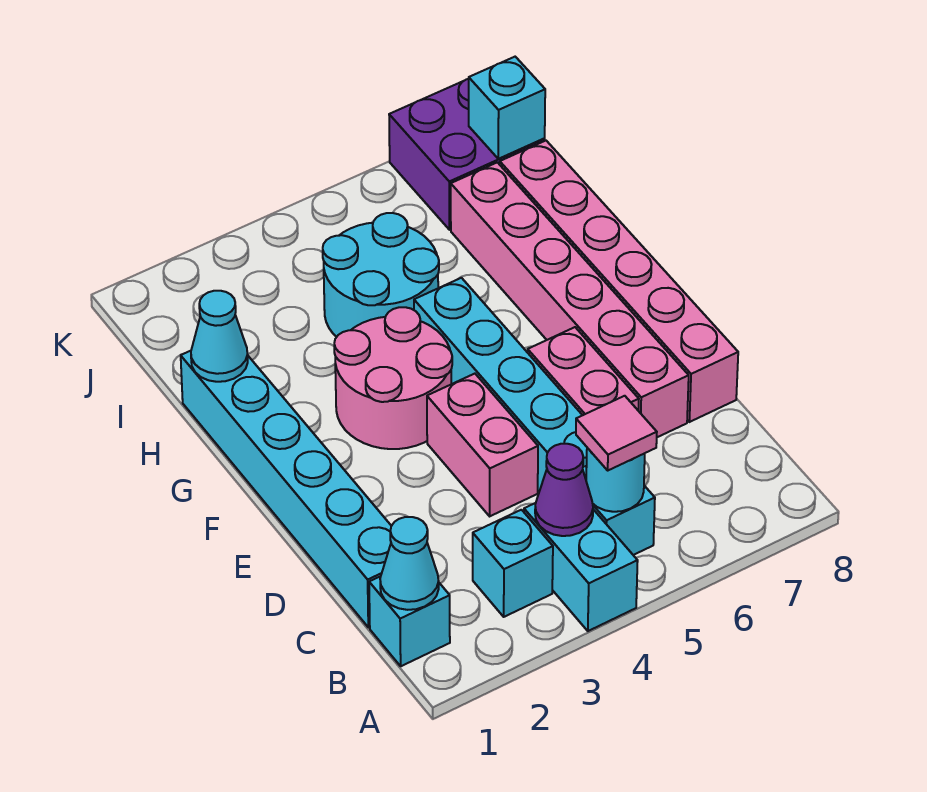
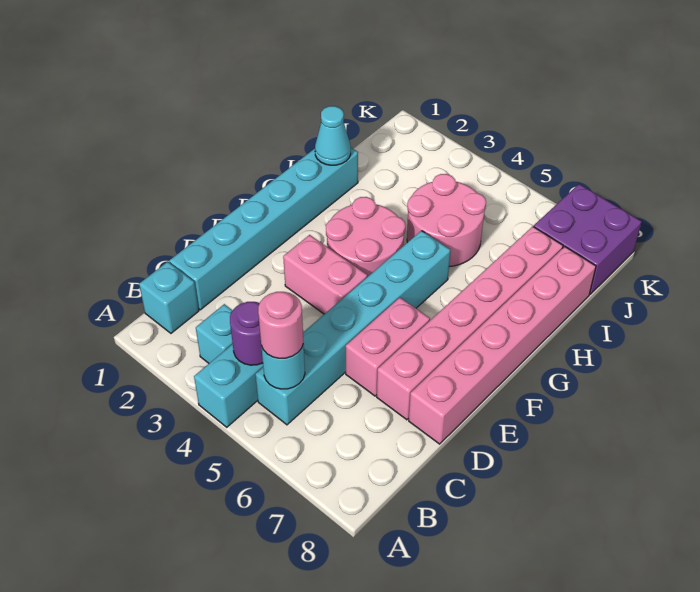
cyan 1x1 cone [380,517,439,610] -> none
purple 1x1 cone [535,444,593,536] -> purple 1x1 round brick [230,302,263,365]
pink 1x1 tile [576,396,657,470] -> pink 1x1 round brick [258,292,303,358]
pink 1x2 brick [427,374,538,516] -> pink 1x2 brick turned to [283,235,367,314]
cyan 2x2 round brick [323,213,439,337] -> pink 2x2 round brick [407,174,486,266]
cyan 1x1 brick [469,57,545,159] -> none

